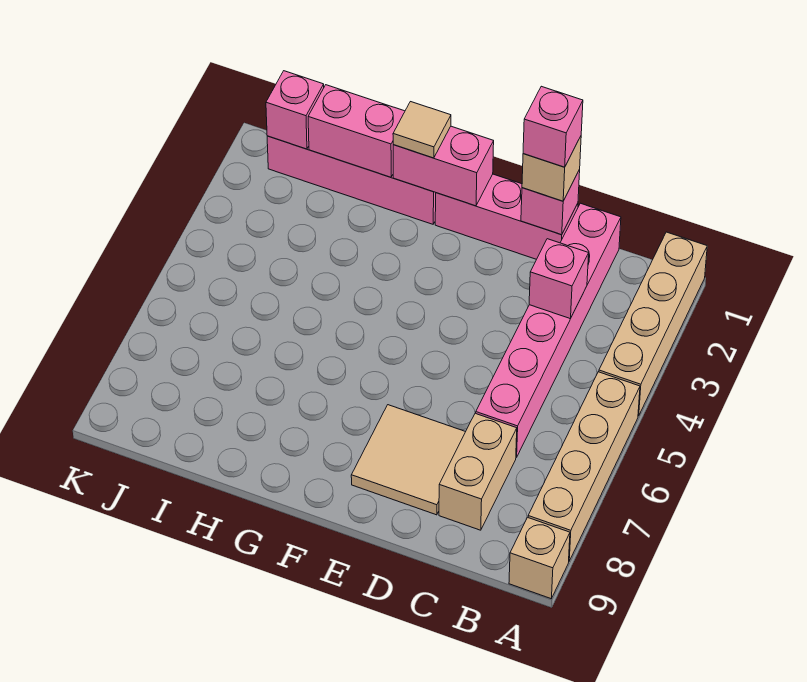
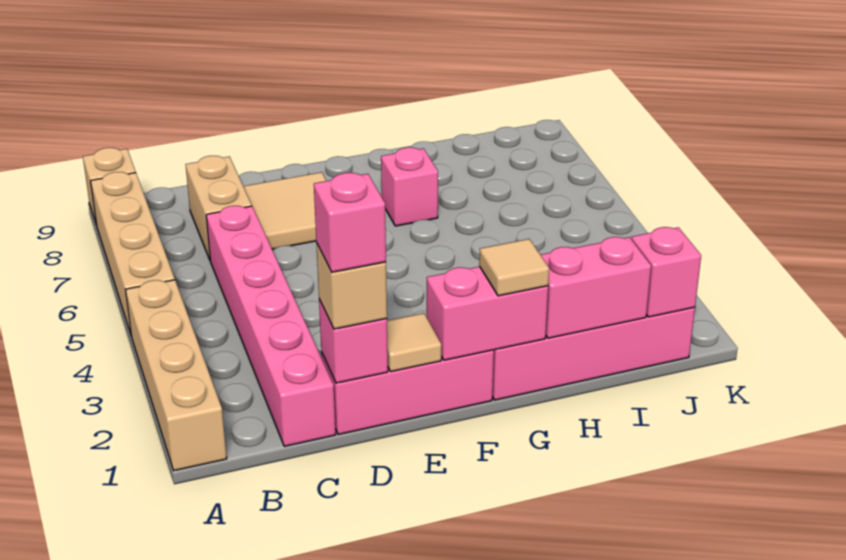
pink 1x1 brick [529,239,589,319] -> pink 1x1 brick moved to [381,147,438,226]
none -> tan 1x1 tile [387,313,441,372]

